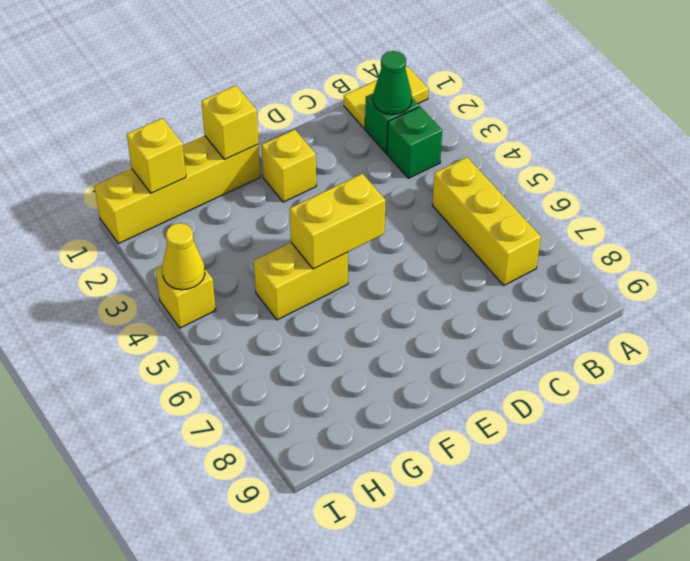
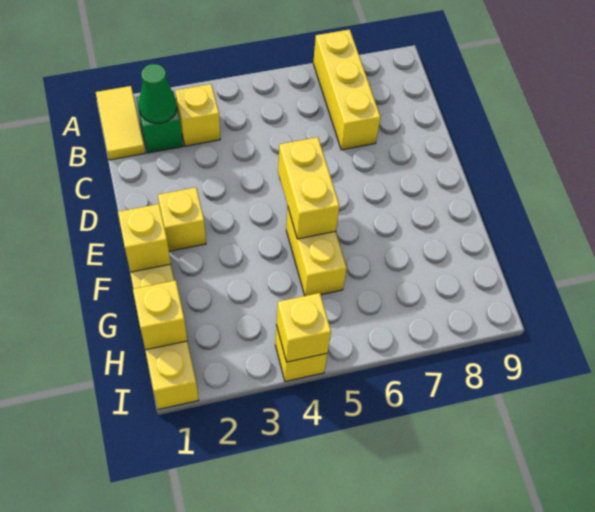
green 1x1 brick [387,107,442,178] -> yellow 1x1 brick [175,84,220,146]
yellow 1x3 brick [432,157,541,285] -> yellow 1x3 brick turned to [313,29,381,150]
yellow 1x1 cone [162,223,205,290] -> yellow 1x1 brick [276,293,331,362]

